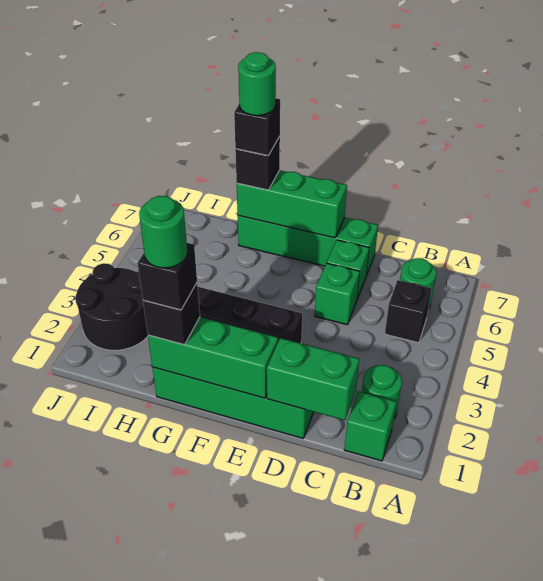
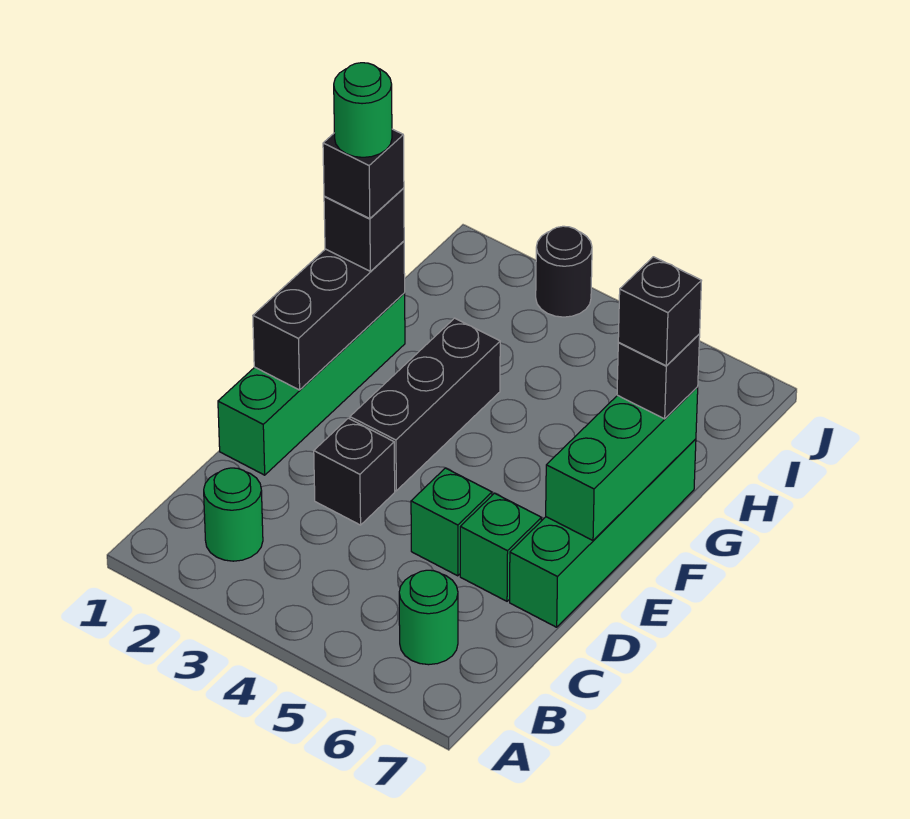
green 1x1 brick [344,391,396,461] -> none
black 1x1 brick [385,280,432,343] -> black 1x1 brick moved to [314,418,395,525]
green 1x2 brick [267,338,359,420] -> none
green 1x3 brick [148,317,278,398] -> black 1x3 brick [253,241,405,390]
green 1x1 round brick [238,52,276,116] -> none
black 2x2 round brick [75,263,148,350] -> black 1x1 round brick [536,226,592,317]

